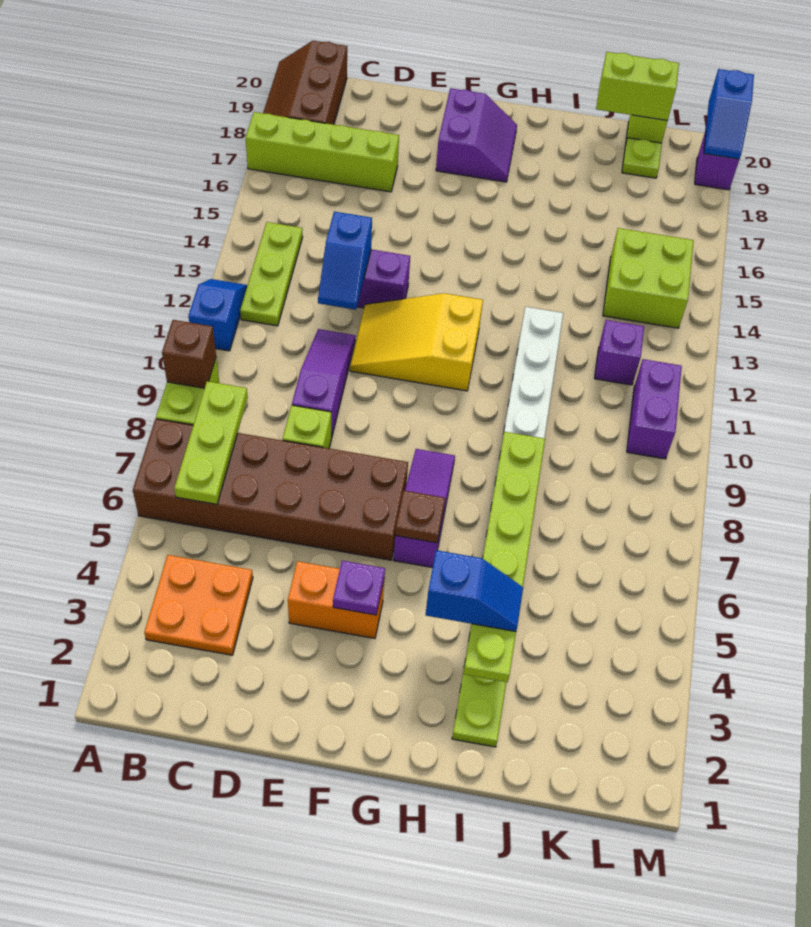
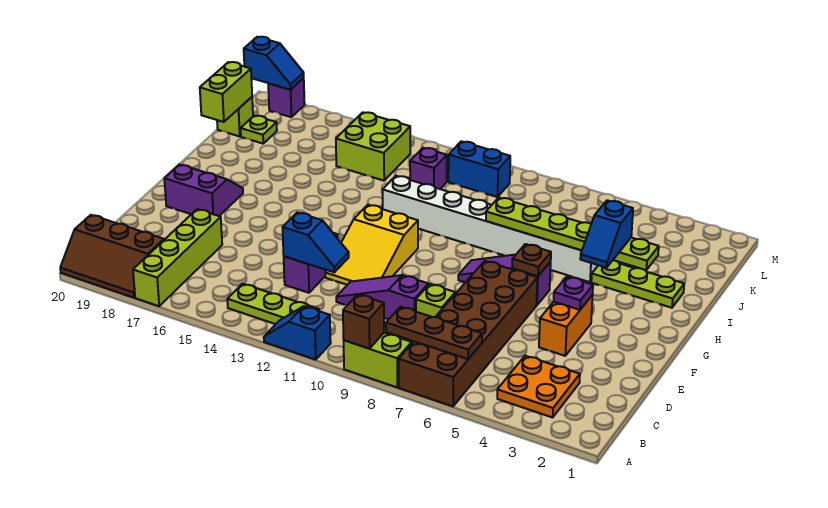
lime 1x3 plate [174,381,248,504] -> brown 1x3 plate [386,307,482,359]
blue 1x2 slope [426,550,523,631] -> blue 1x2 slope turned to [580,200,633,268]
purple 1x2 brick [627,359,682,459] -> blue 1x2 brick [448,141,510,197]

